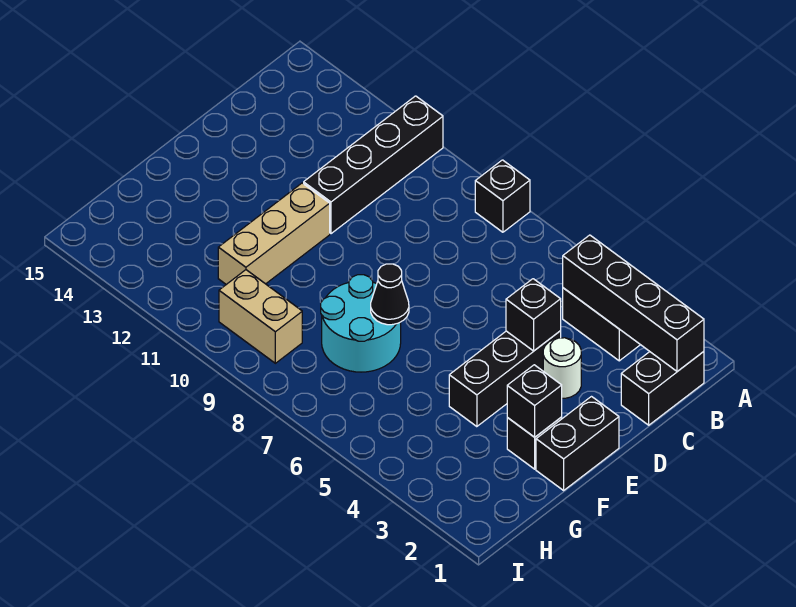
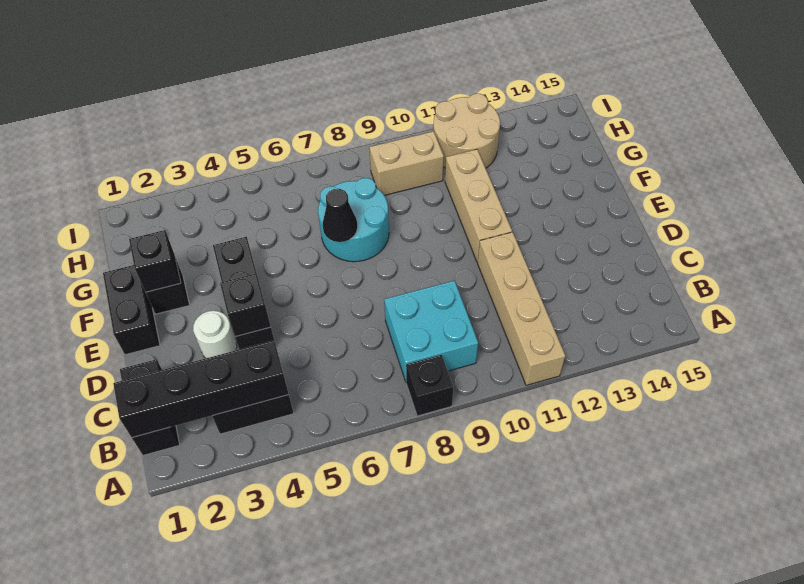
black 1x4 brick [304,96,443,234] -> tan 1x4 brick [478,232,565,385]
none -> cyan 2x2 brick [384,280,478,381]
none -> tan 2x2 round brick [433,94,500,168]

